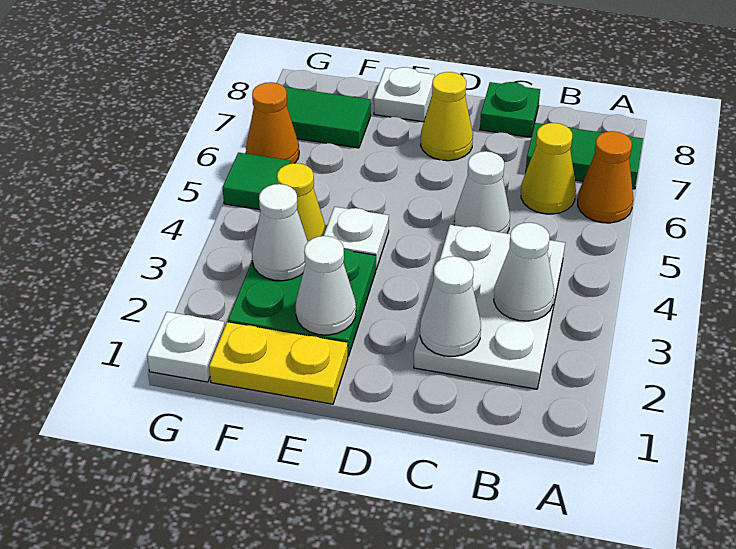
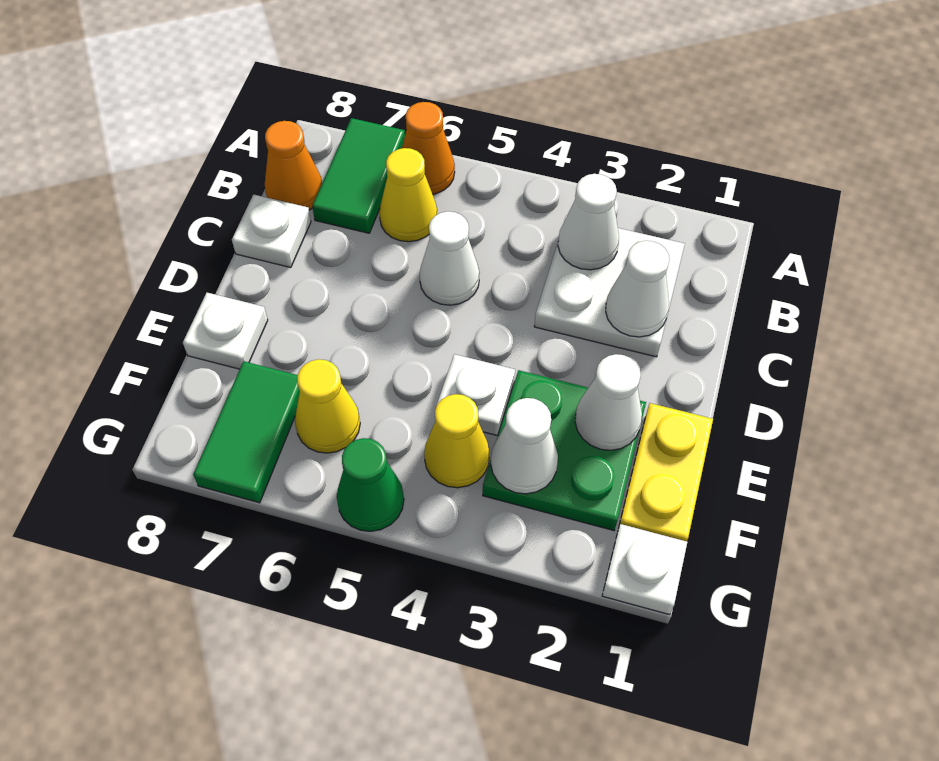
white 2x3 plate [414,225,565,389] -> white 2x2 plate [534,216,685,357]
green 1x1 plate [480,82,540,137] -> white 1x1 plate [232,195,311,267]
yellow 1x1 cone [421,72,473,161] -> yellow 1x1 cone moved to [295,359,360,453]
green 1x1 tile [223,153,290,210] -> green 1x1 cone [337,438,404,531]
orange 1x1 cone [246,82,299,164] -> orange 1x1 cone moved to [265,121,322,210]

